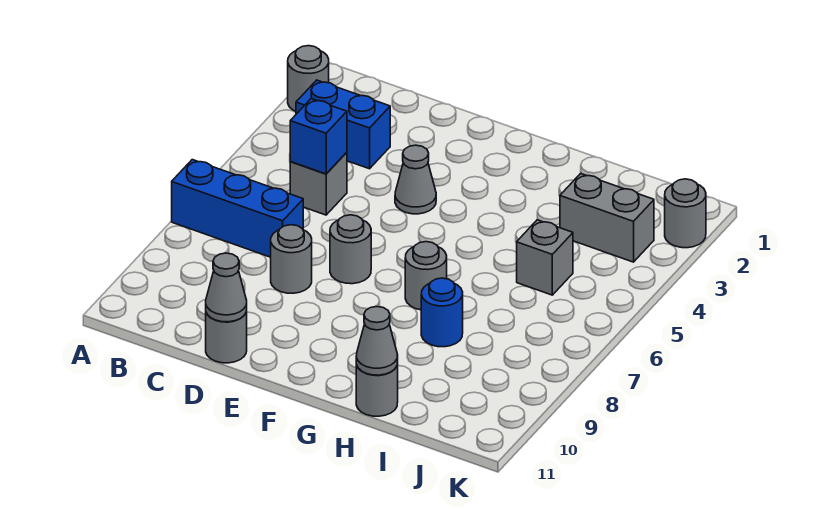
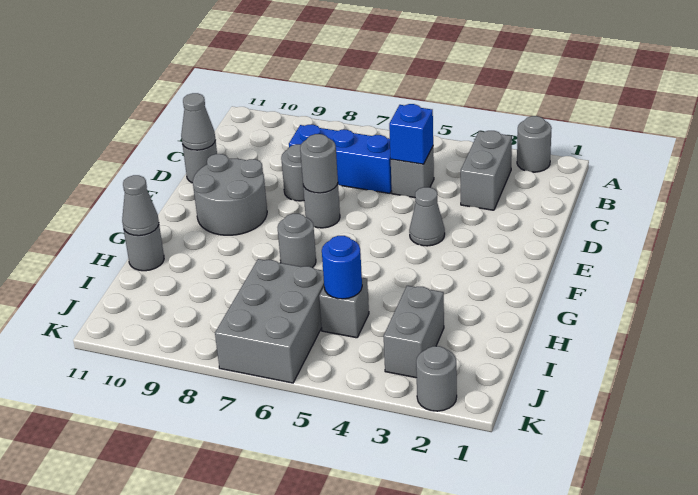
blue 1x3 brick [172,160,303,257] -> blue 1x3 brick turned to [289,125,392,193]
blue 1x2 brick [296,80,390,169] -> grey 1x2 brick [461,131,512,210]
none -> grey 1x1 round brick [300,134,338,193]
none -> grey 2x2 round brick [193,154,267,235]
blue 1x1 round brick [421,278,463,347] -> blue 1x1 round brick moved to [322,236,362,299]
none -> grey 2x3 brick [215,259,324,383]

